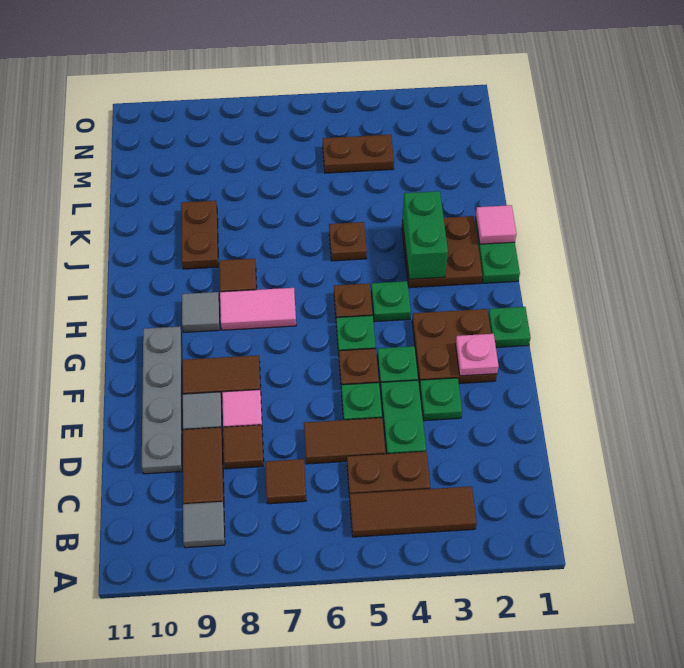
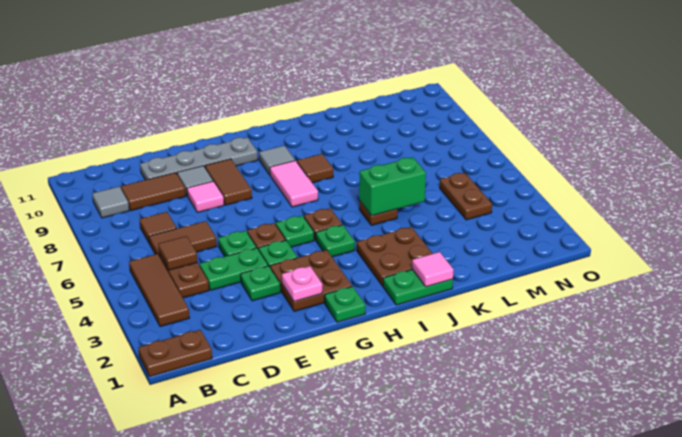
brown 1x2 tile [304,418,386,464] -> brown 1x2 tile turned to [149,221,217,255]
brown 1x1 tile [223,425,264,469] -> brown 1x1 tile moved to [158,236,197,270]
green 1x2 brick [402,191,448,279] -> green 1x2 brick moved to [359,157,426,216]
brown 1x2 plate [181,201,219,269] -> brown 1x2 plate moved to [138,330,212,377]

